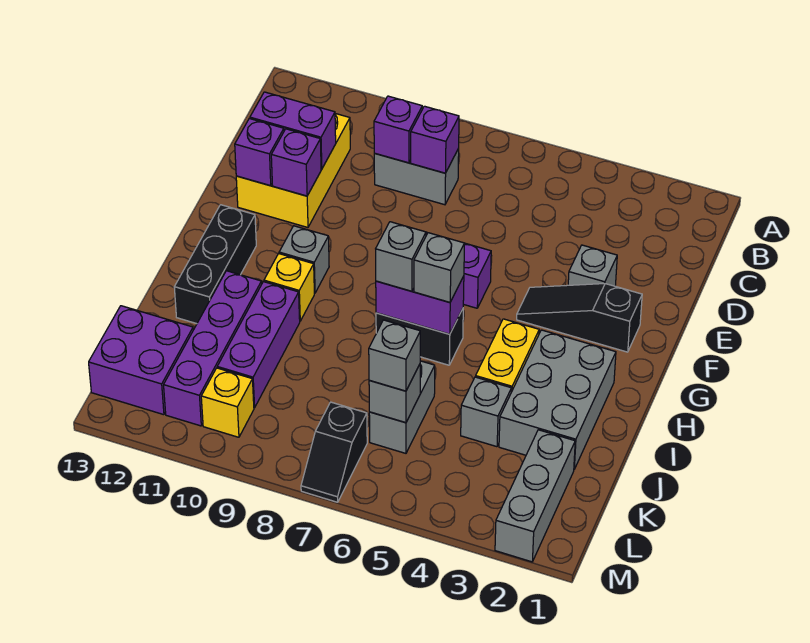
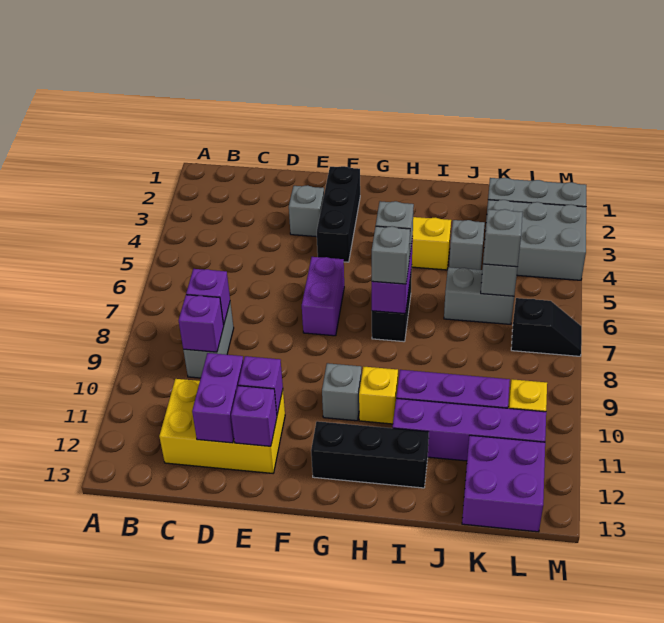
black 1x3 slope [517,284,642,352] -> black 1x3 brick [317,166,360,262]
grey 2x3 brick [499,330,616,469] -> grey 2x3 brick moved to [482,200,586,280]

